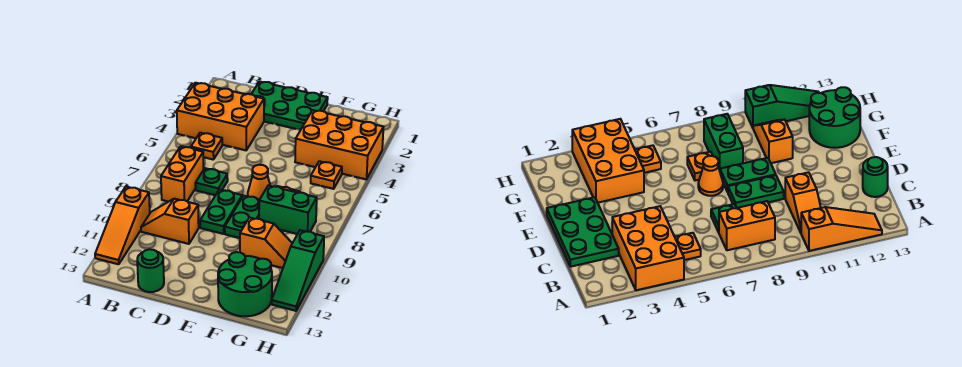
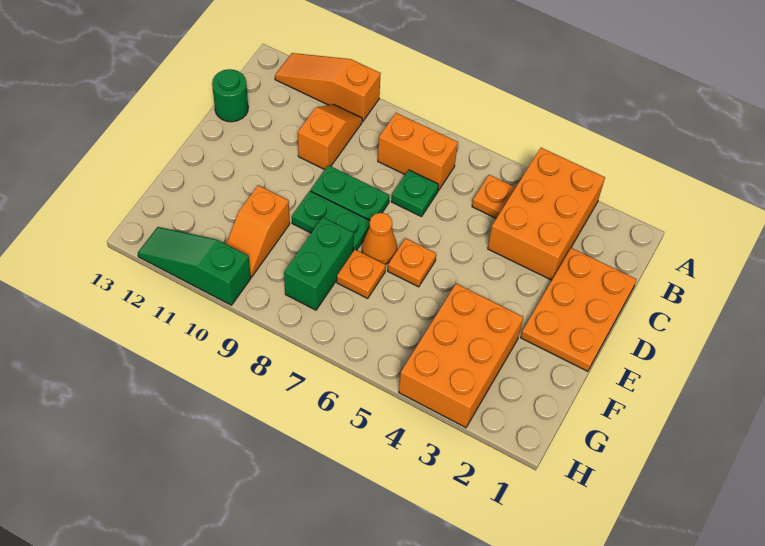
green 2x3 plate [252,81,328,130] -> orange 2x3 plate [521,248,637,371]
green 2x2 round brick [218,252,272,316] -> none
orange 1x1 plate [311,161,342,189] -> orange 1x1 plate moved to [388,238,436,287]

